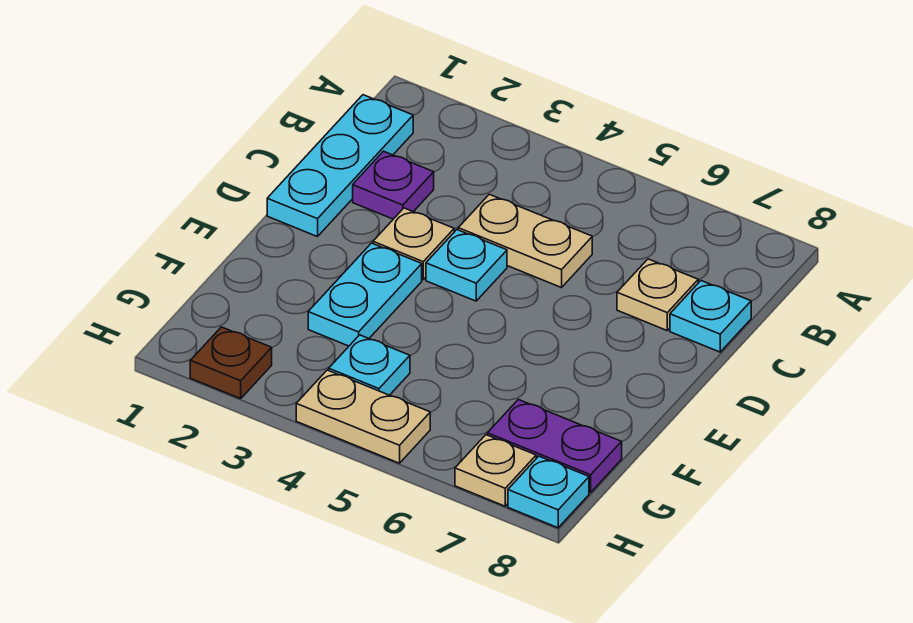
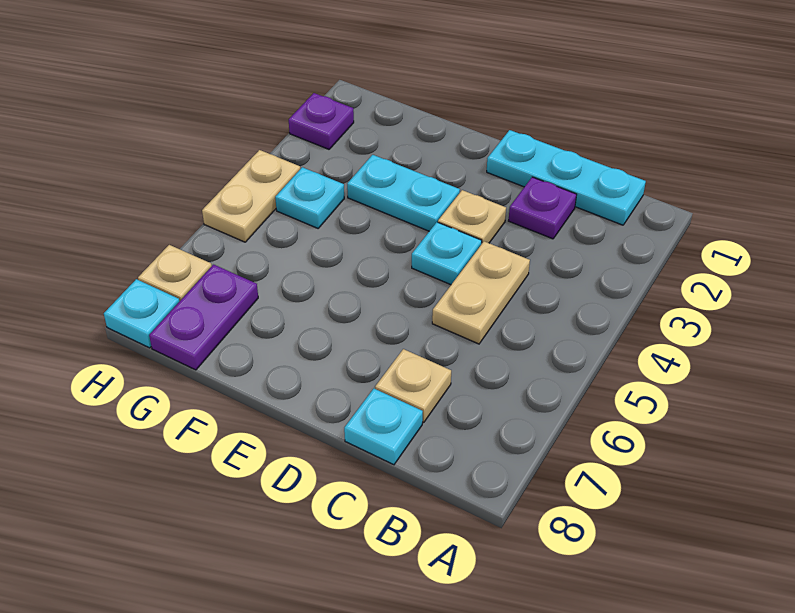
brown 1x1 plate [190,327,272,399] -> purple 1x1 plate [289,93,354,149]

